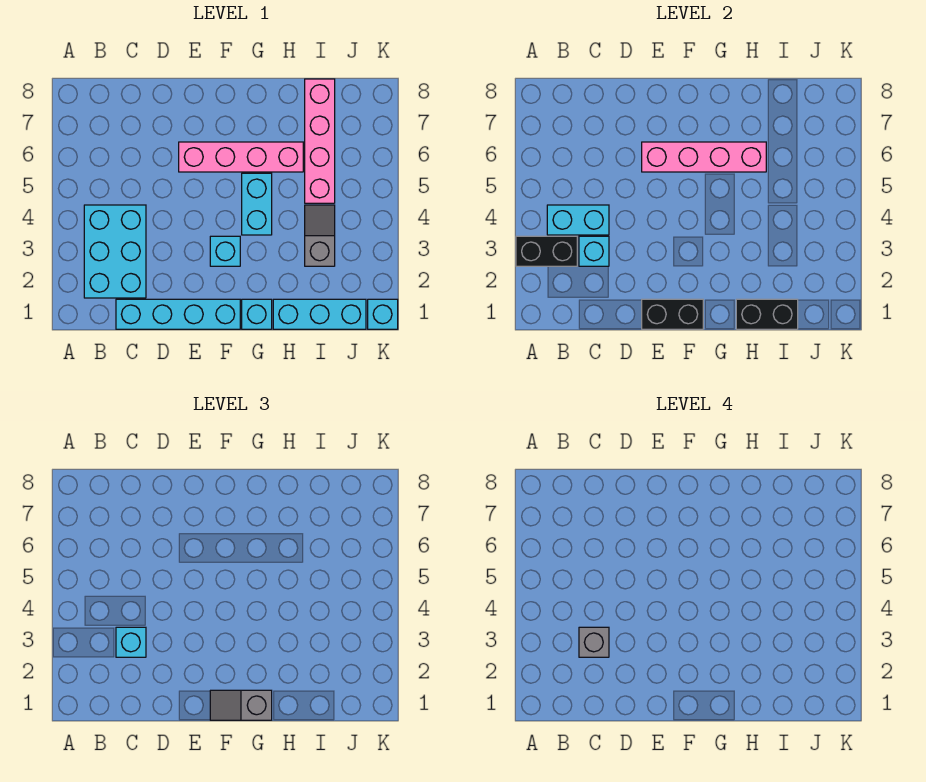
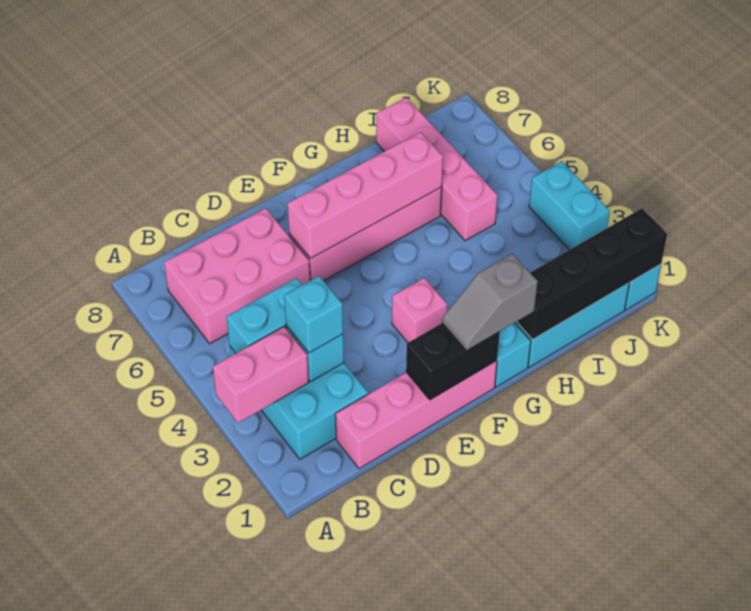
black 1x2 brick [516,236,577,266] -> pink 1x2 brick [213,327,309,423]
none -> pink 2x3 brick [164,208,310,343]
cyan 1x4 brick [116,299,240,329] -> pink 1x4 brick [335,361,497,469]
grey 1x1 brick [579,627,609,657] -> none
cyan 1x1 brick [210,236,240,266] -> pink 1x1 brick [392,278,447,342]
cyan 1x2 brick [242,173,272,235] -> cyan 1x2 brick moved to [529,161,610,250]
black 1x2 brick [736,299,798,329] -> black 1x4 brick [517,208,667,339]
grey 1x2 slope [305,205,335,266] -> none

